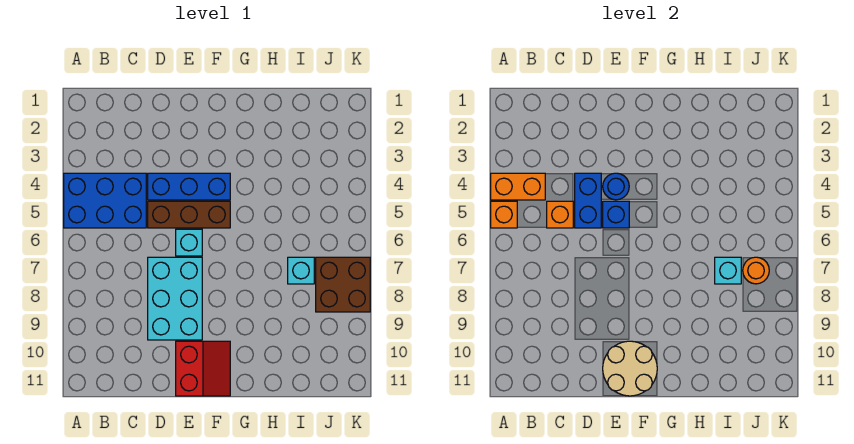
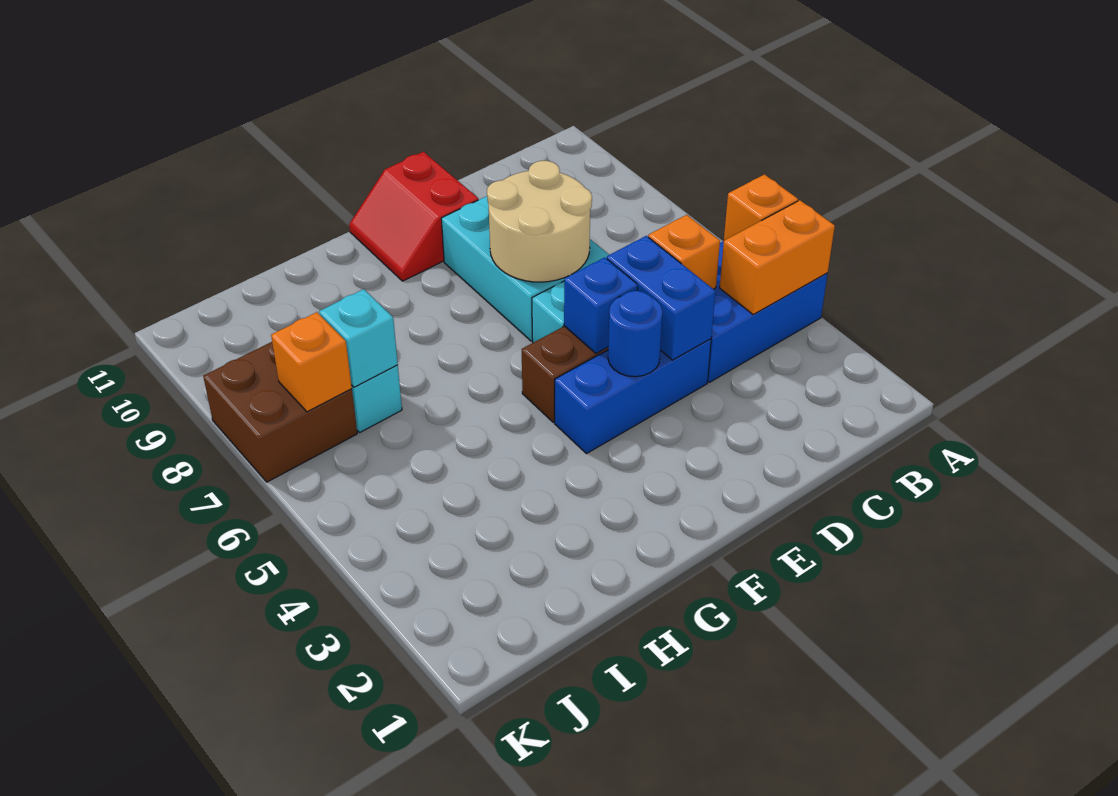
tan 2x2 round brick [603,341,657,396] -> tan 2x2 round brick moved to [487,161,592,282]
orange 1x1 round brick [743,257,769,284] -> orange 1x1 brick [271,312,352,412]

